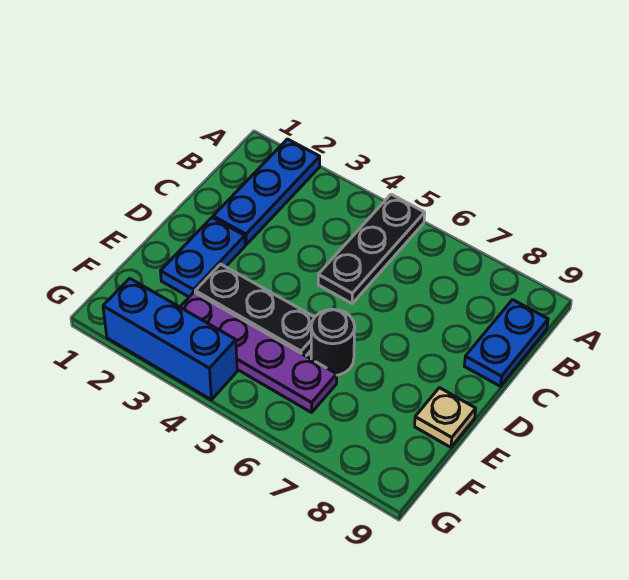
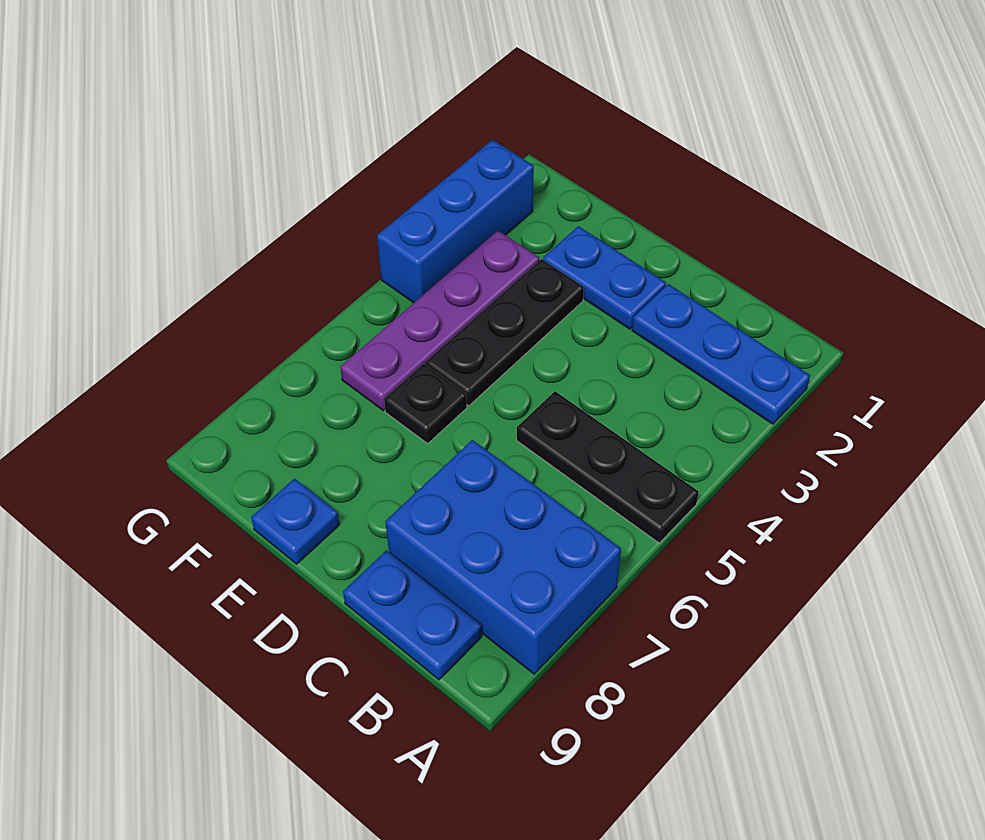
none -> blue 2x3 brick [385,440,621,674]
black 1x1 round brick [311,309,355,375] -> black 1x1 plate [384,364,467,444]
tan 1x1 plate [415,388,476,447] -> blue 1x1 plate [251,478,340,564]

